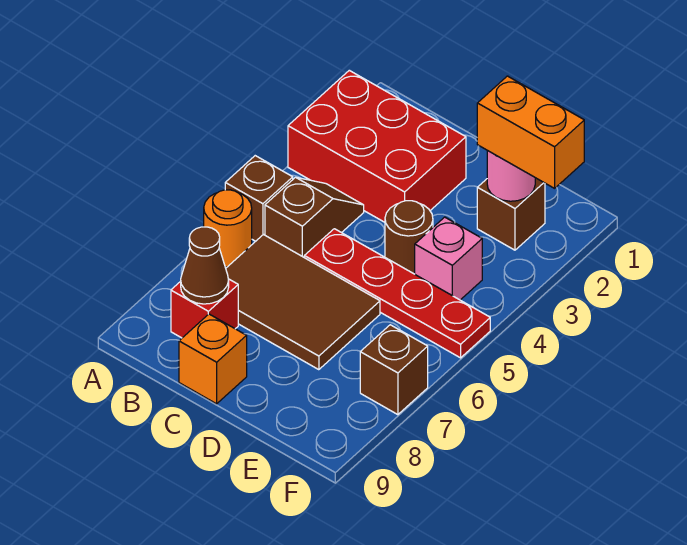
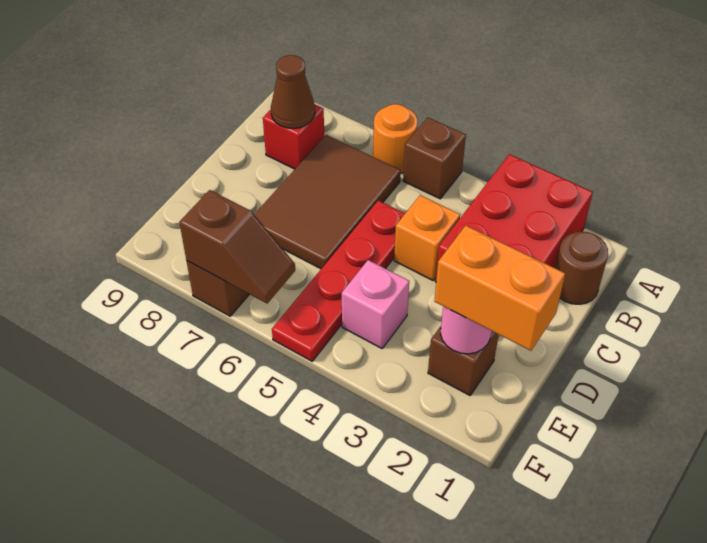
brown 1x2 slope [265,177,364,257] -> brown 1x2 slope moved to [179,190,295,303]
orange 1x1 brick [179,314,247,404] -> orange 1x1 brick moved to [394,195,460,280]
brown 1x1 round brick [385,201,433,274] -> brown 1x1 round brick moved to [555,232,608,304]
orange 1x2 brick [477,76,584,188] -> orange 1x2 brick turned to [435,225,565,351]

